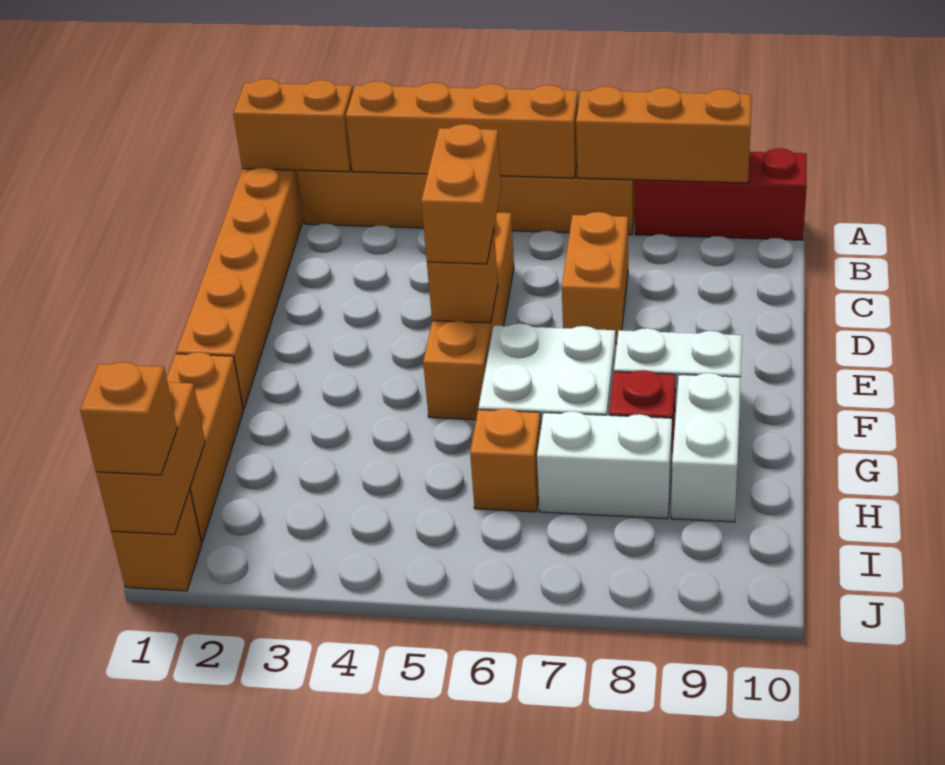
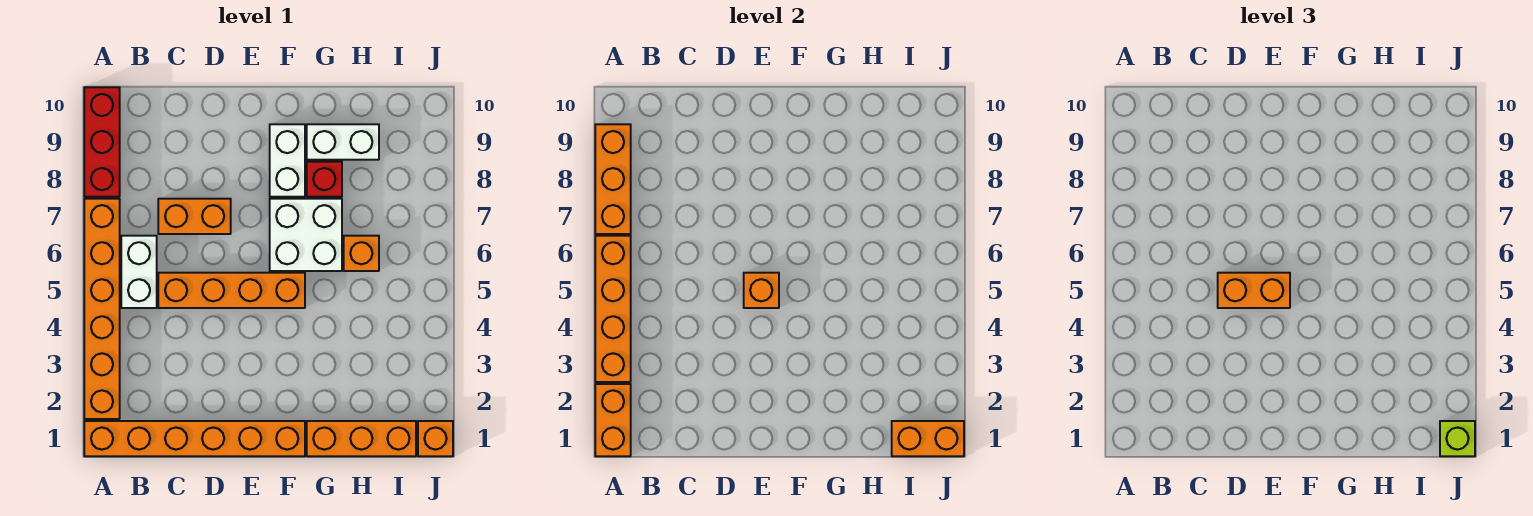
white 1x2 brick [537,411,672,519] -> white 1x2 brick moved to [121,236,157,308]
orange 1x1 brick [80,362,177,475] -> lime 1x1 brick [1440,421,1475,456]

